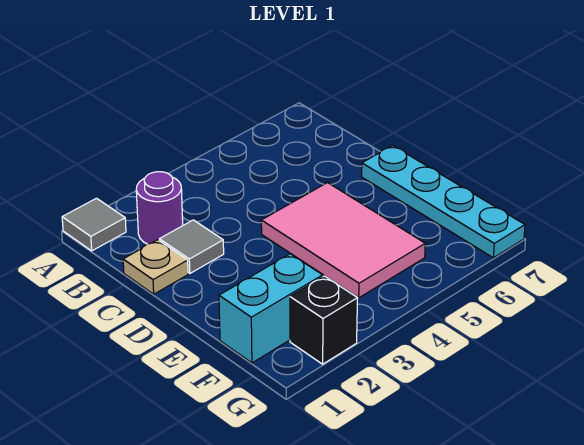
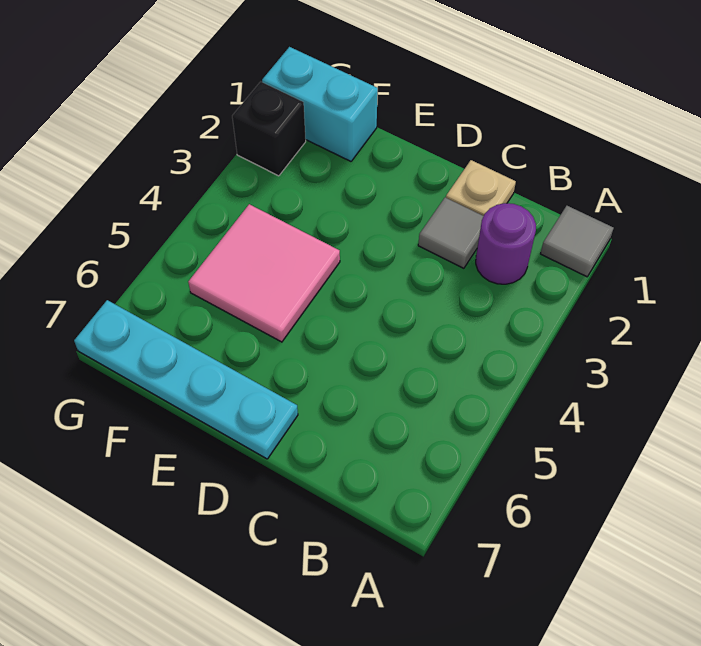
pink 2x3 tile [261,183,425,298] -> pink 2x2 tile [188,204,340,342]
cyan 1x2 brick [219,254,323,363] -> cyan 1x2 brick turned to [262,47,378,161]

